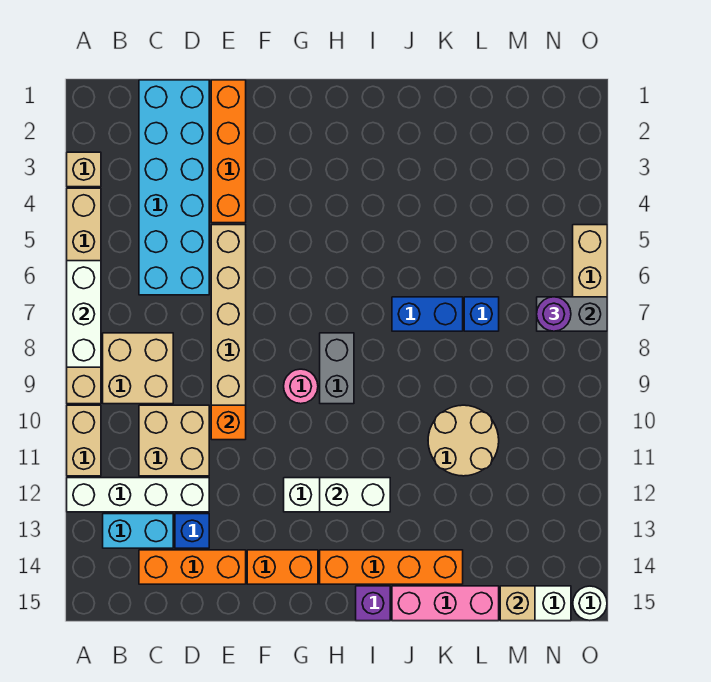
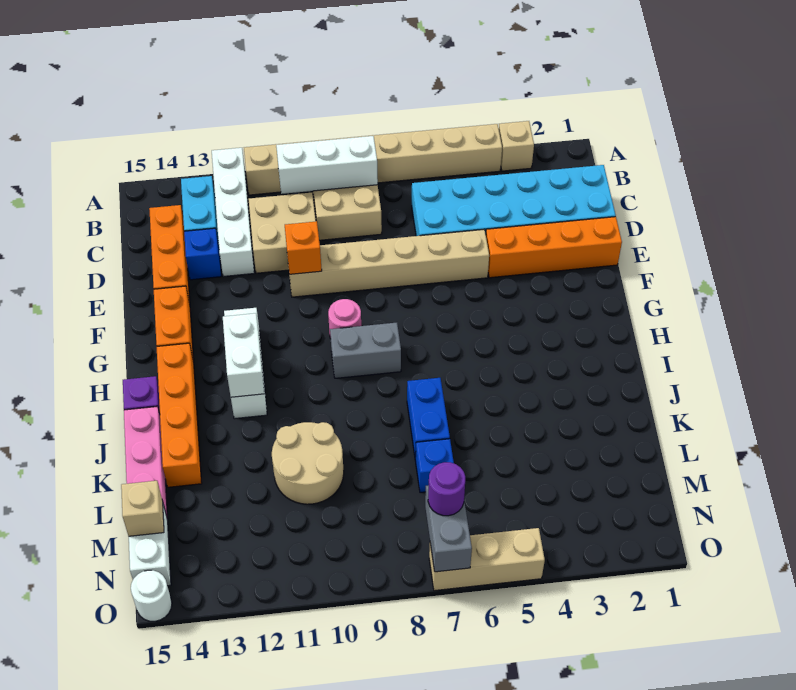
white 1x3 brick [67,261,101,367] -> white 1x3 brick moved to [276,136,378,194]

